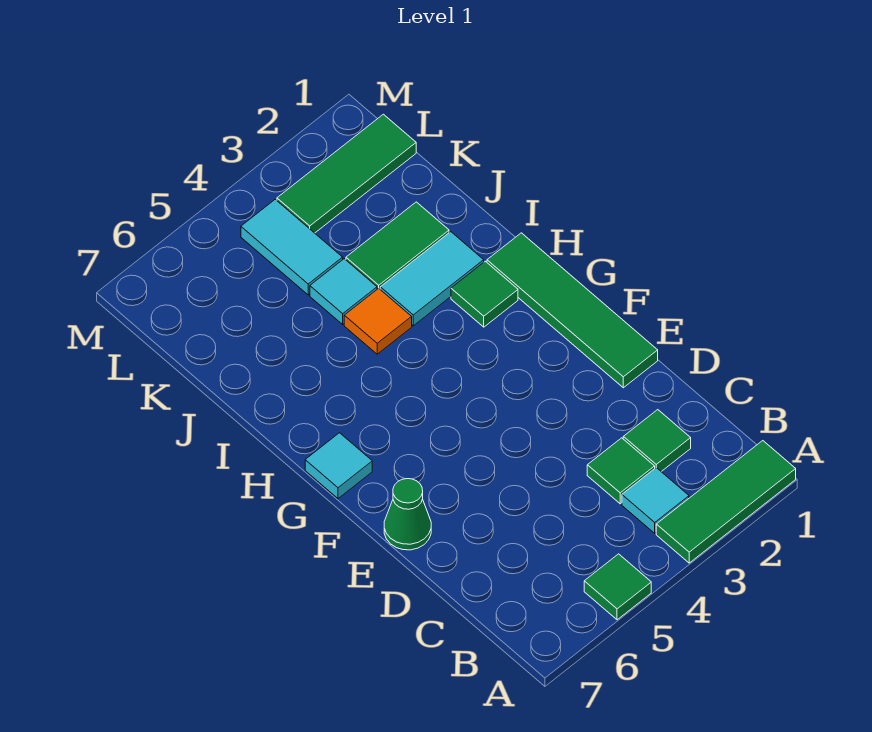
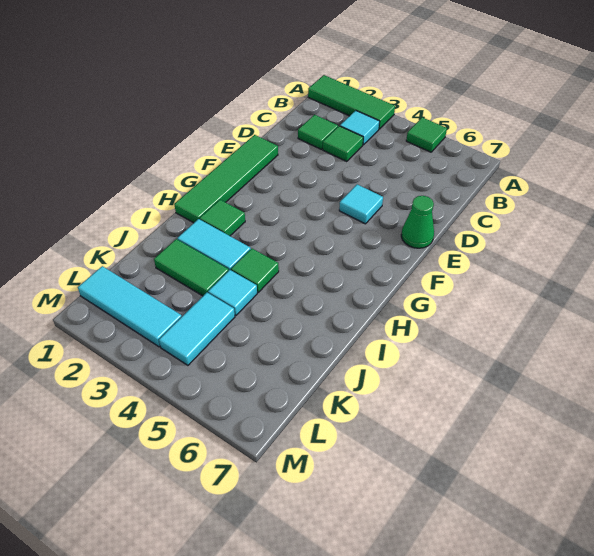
cyan 1x1 tile [305,433,372,499] -> cyan 1x1 tile moved to [339,184,383,224]
orange 1x1 tile [344,288,412,354] -> green 1x1 tile [231,249,279,292]
green 1x3 tile [277,114,416,233] -> cyan 1x3 tile [78,266,182,347]

